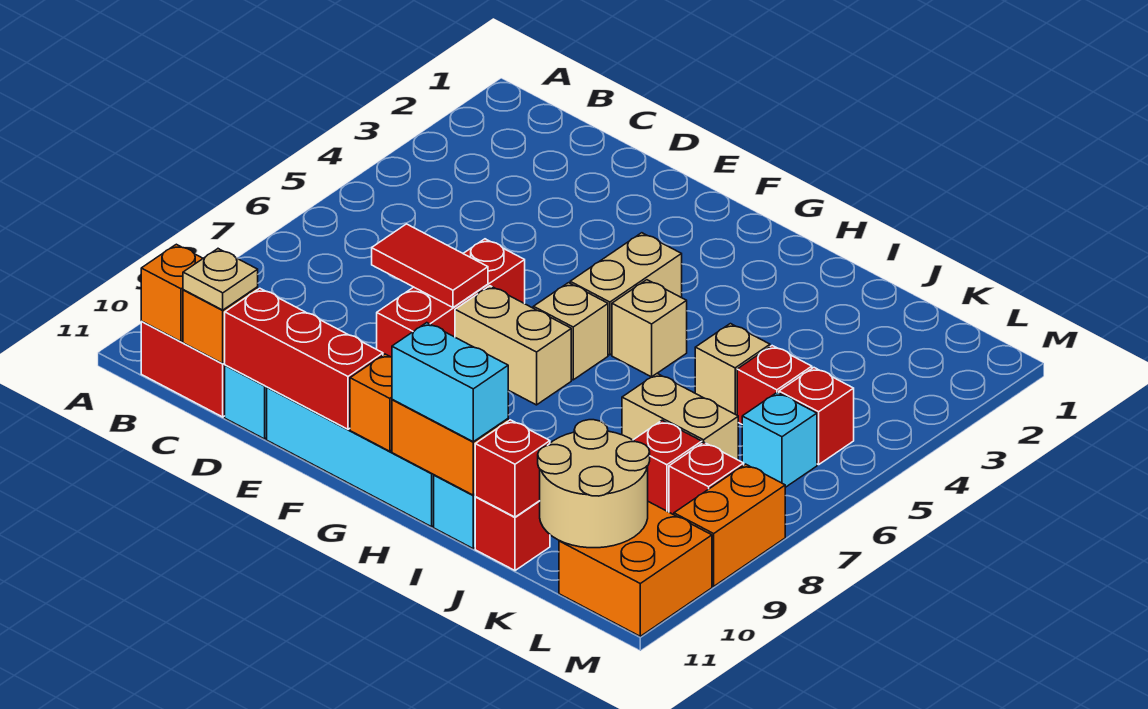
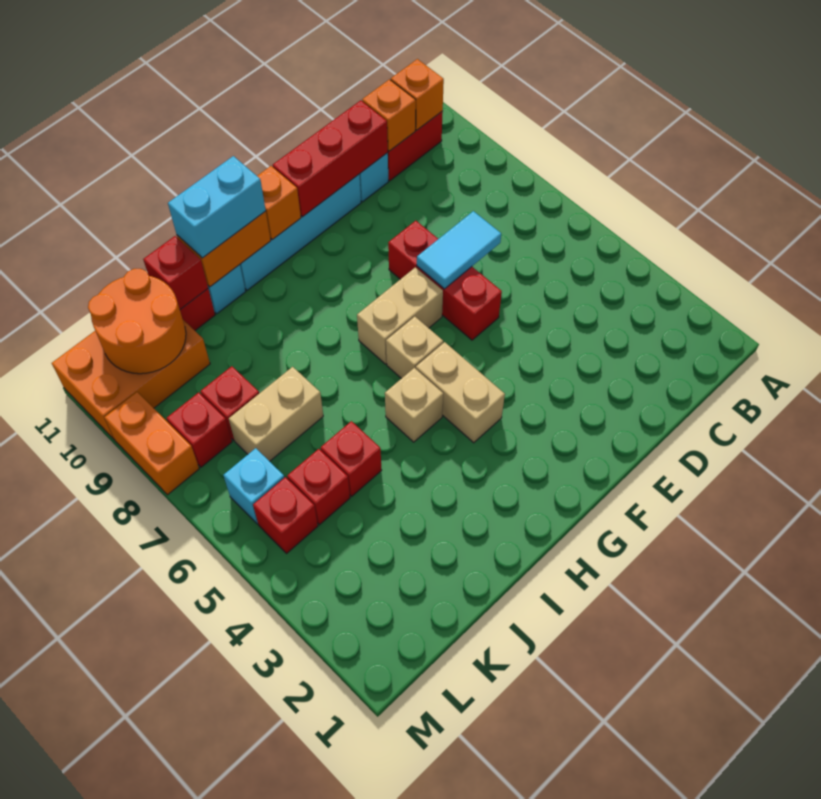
tan 1x1 plate [183,249,258,310] -> none
red 1x2 tile [372,224,488,307] -> cyan 1x2 tile [417,211,501,289]
tan 1x1 brick [695,324,770,415] -> red 1x1 brick [321,421,382,496]
tan 2x2 round brick [538,420,650,548] -> orange 2x2 round brick [88,269,186,374]
orange 2x2 brick [559,502,712,636] -> orange 2x3 brick [52,320,210,439]

